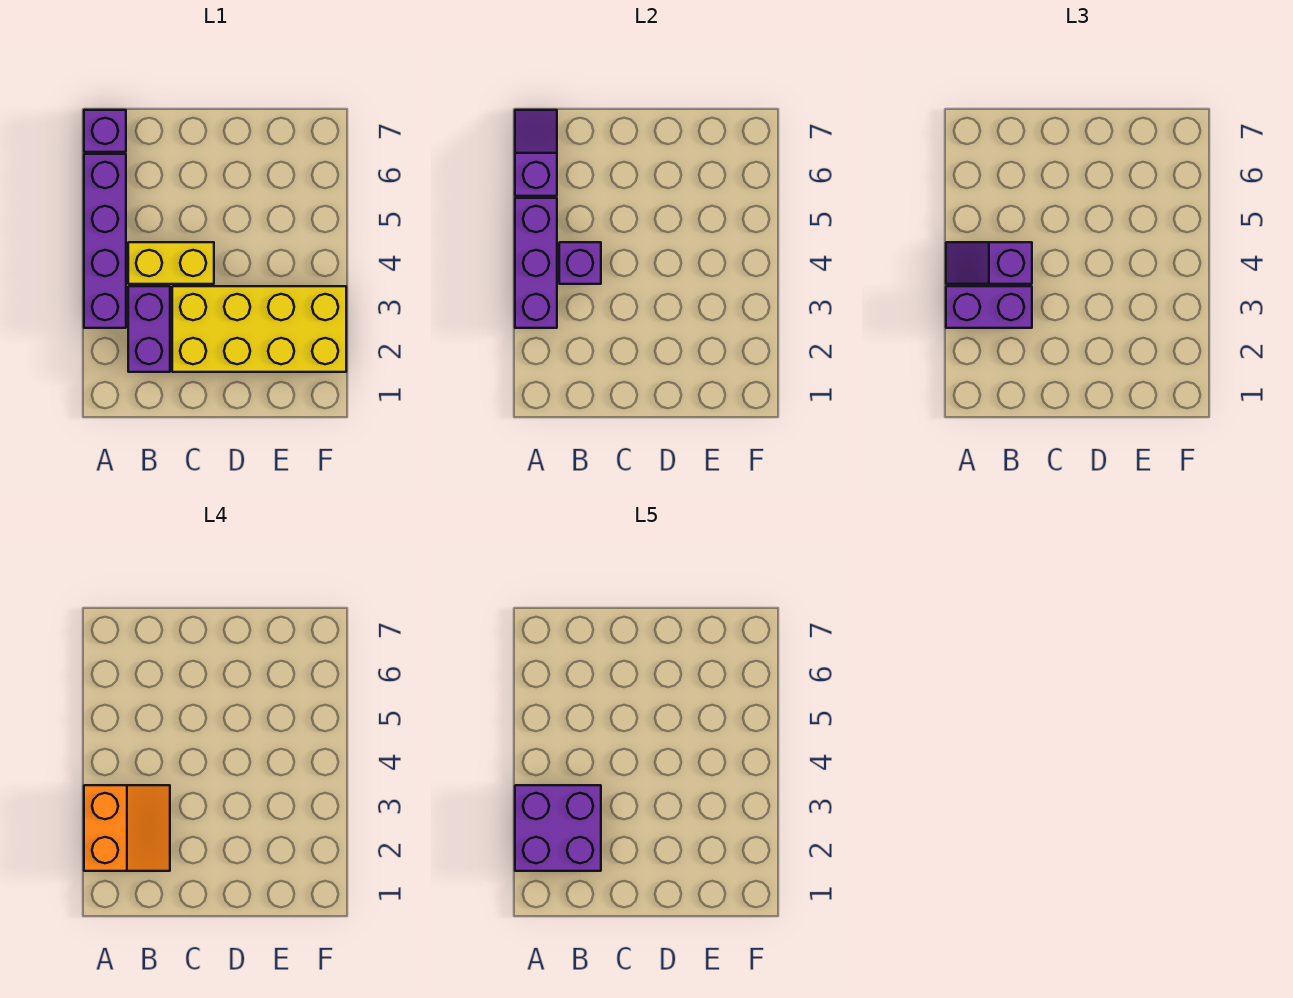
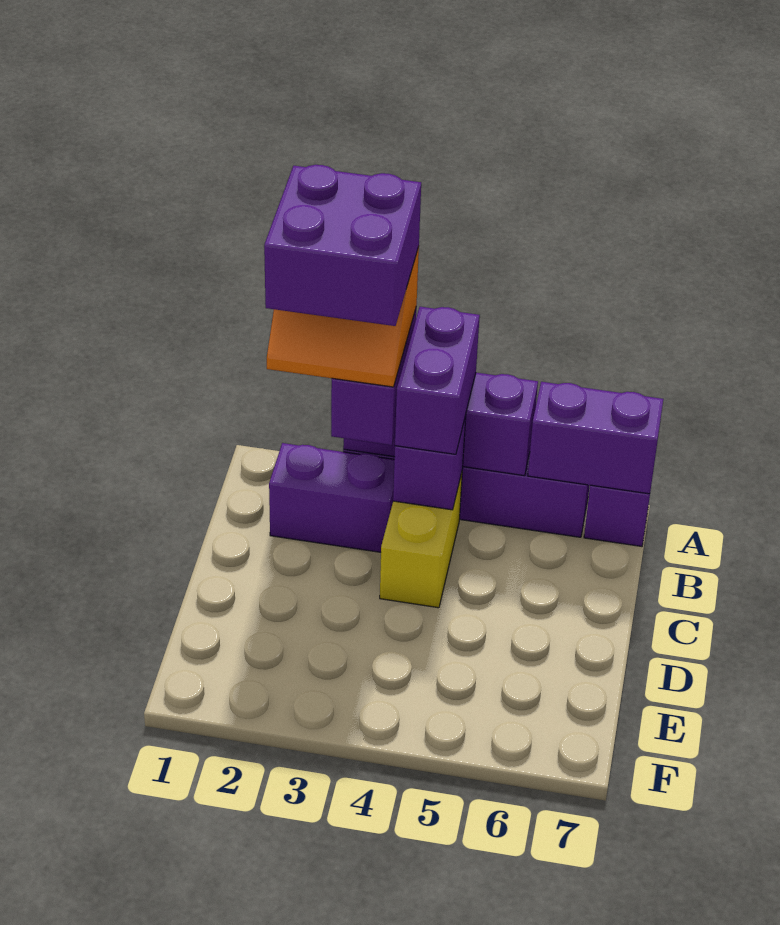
purple 1x2 slope [946,242,1032,284] -> purple 1x2 brick [395,307,480,454]
purple 1x2 slope [515,110,557,196] -> purple 1x2 brick [528,382,663,494]
yellow 2x4 brick [172,286,346,372] -> none

